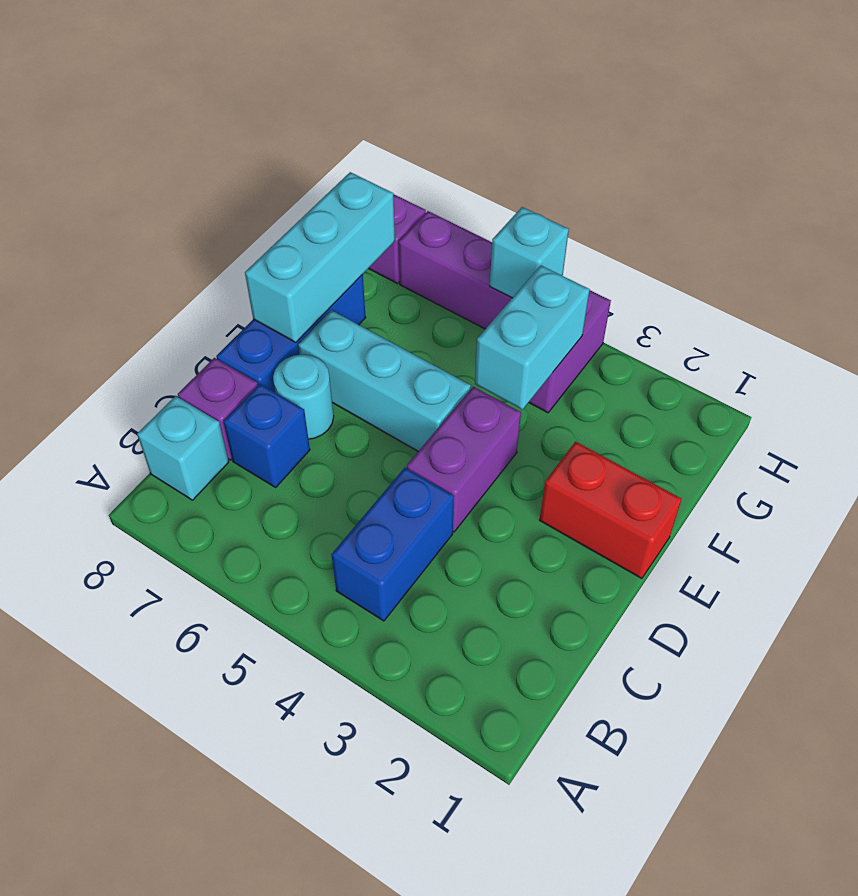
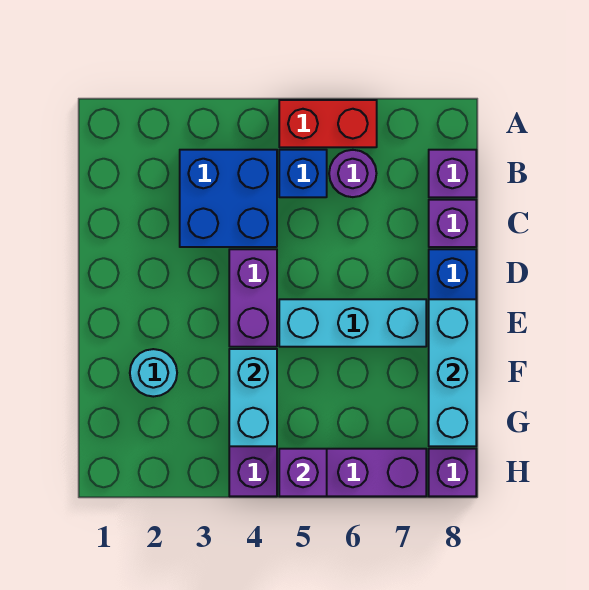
blue 1x2 brick [331,468,454,621] -> blue 2x2 brick [180,150,277,247]
none -> purple 1x1 round brick [329,150,376,197]
cyan 1x1 brick [137,396,229,500] -> purple 1x1 brick [429,150,476,197]
blue 1x1 brick [223,384,310,487] -> blue 1x1 brick moved to [279,150,327,197]
cyan 1x1 round brick [273,355,334,439] -> cyan 1x1 round brick moved to [130,349,177,397]
red 1x2 brick [540,442,681,579] -> red 1x2 brick moved to [279,100,377,147]
cyan 1x1 brick [490,207,569,298] -> purple 1x1 brick [279,449,327,496]

